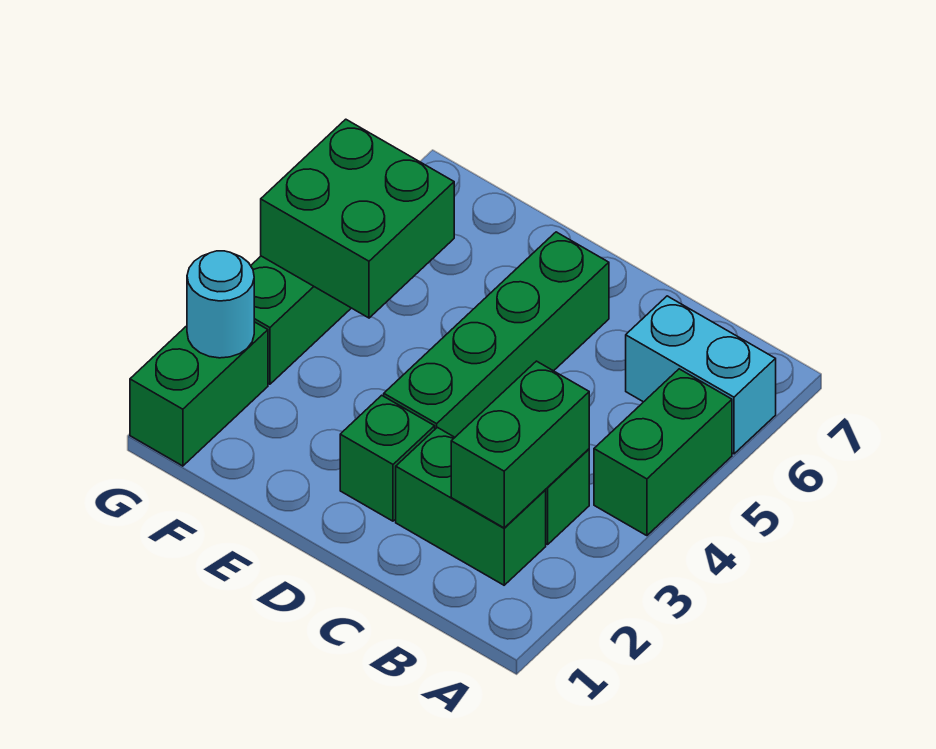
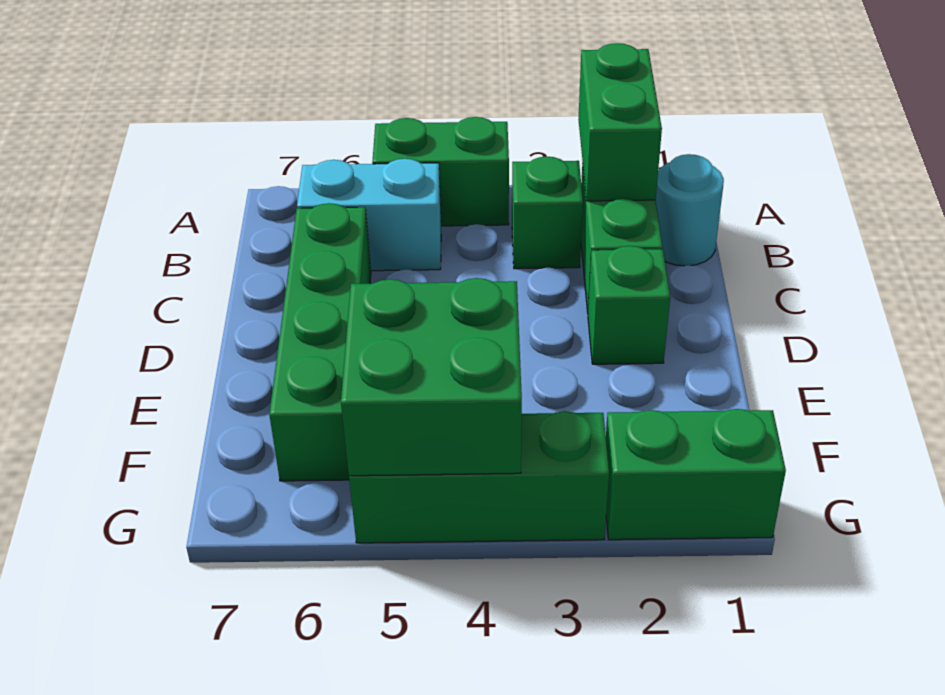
cyan 1x2 brick [626,296,776,454] -> cyan 1x2 brick turned to [297,159,441,271]
green 1x2 brick [451,361,589,528] -> green 1x2 brick turned to [578,43,662,201]
green 1x4 brick [384,232,609,437] -> green 1x4 brick turned to [269,203,371,481]
cyan 1x1 round brick [187,251,254,358] -> cyan 1x1 round brick moved to [656,154,724,266]

